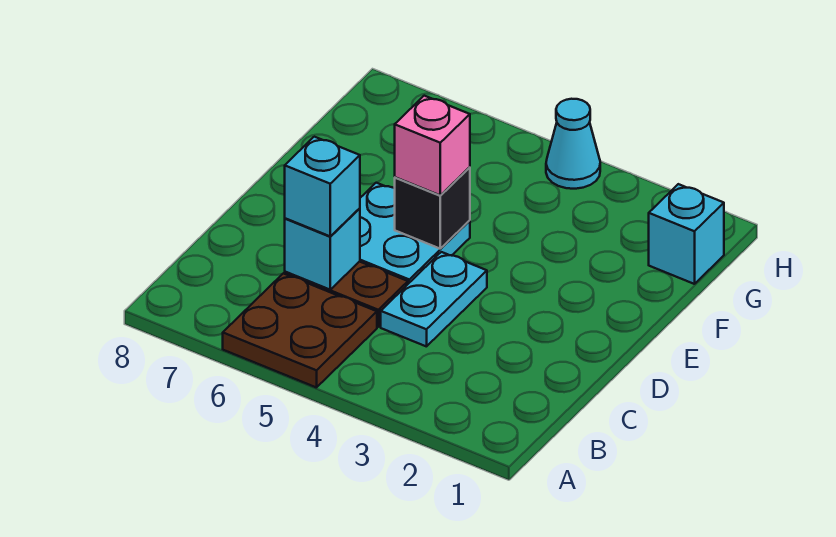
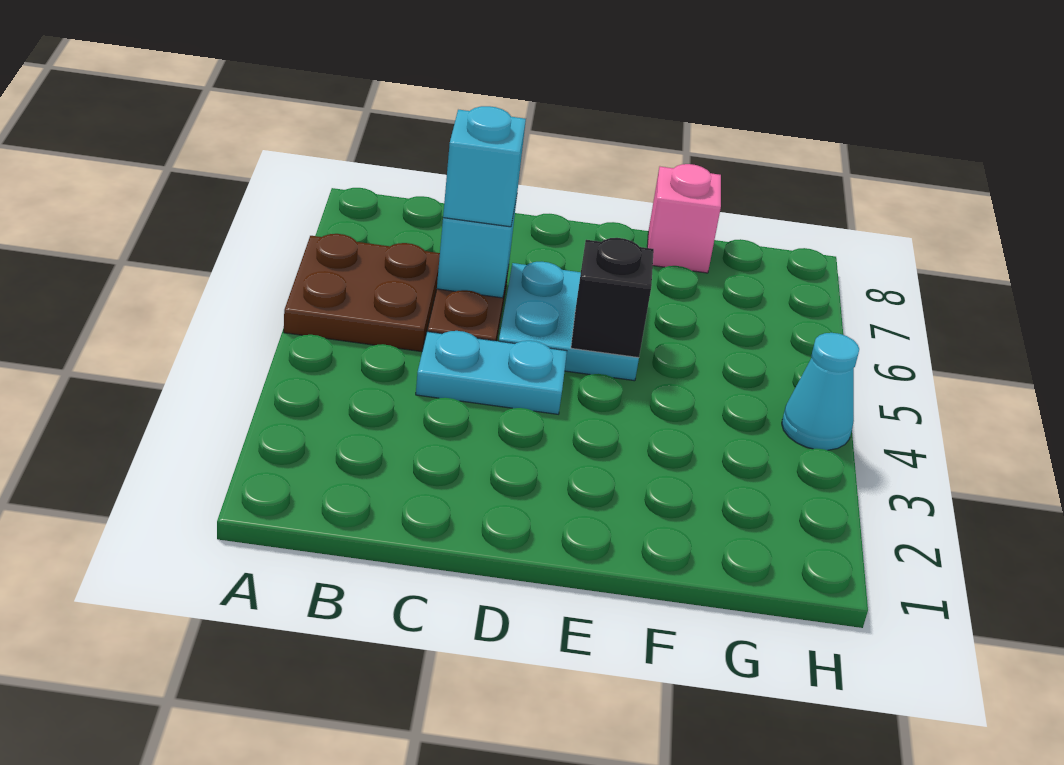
pink 1x1 brick [395,96,470,196] -> pink 1x1 brick moved to [647,164,721,273]
cyan 1x1 brick [649,184,724,284] -> none

